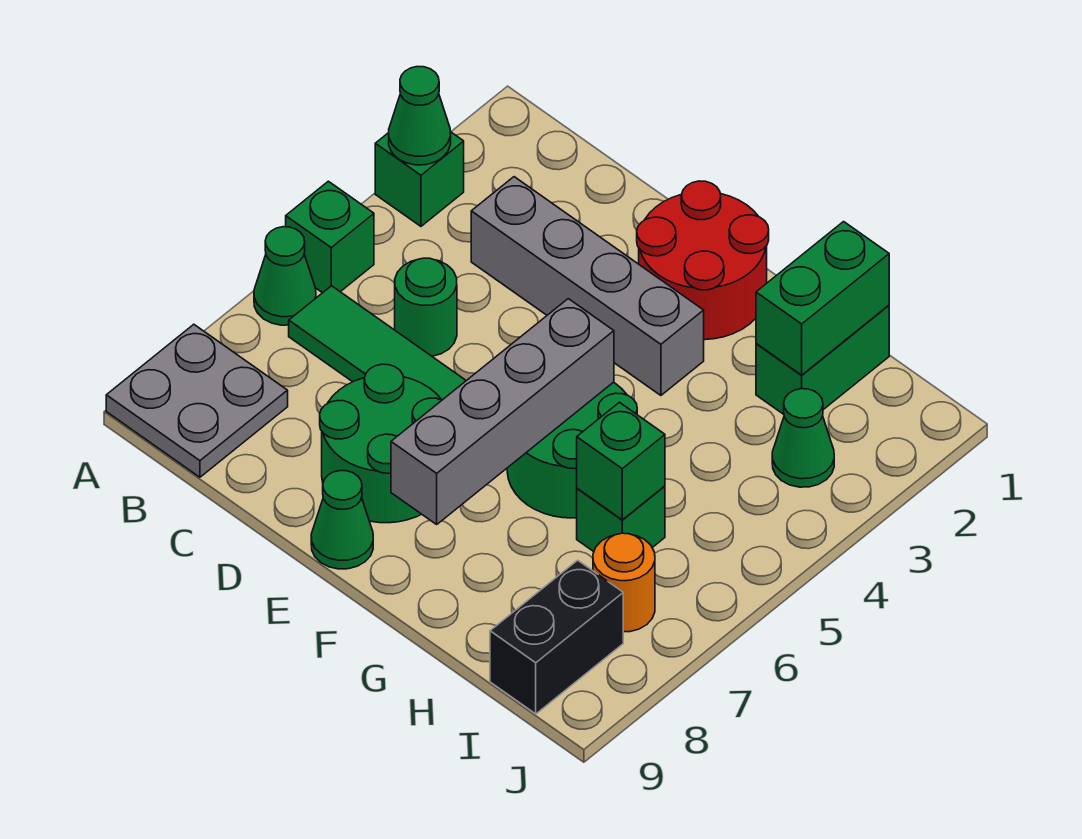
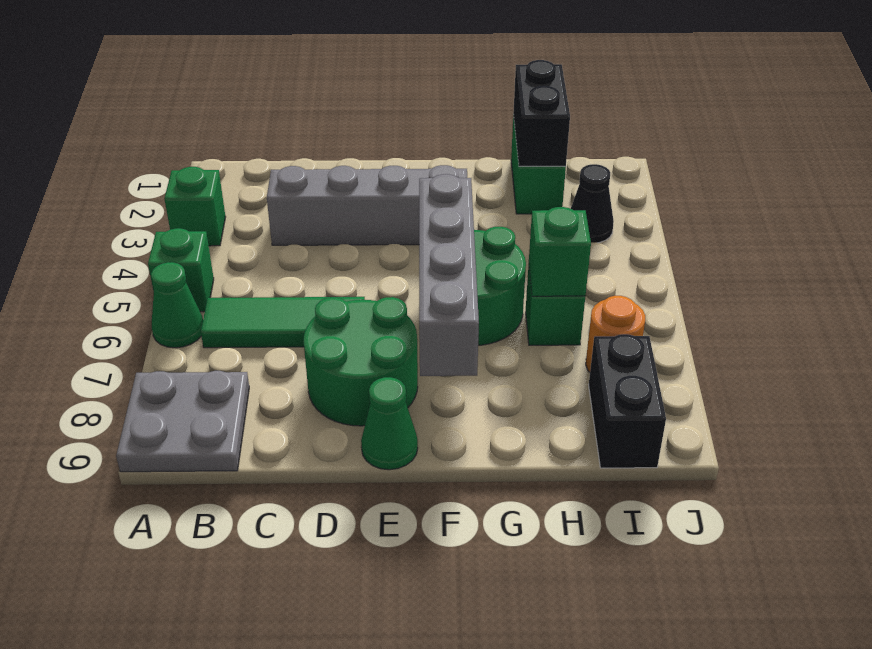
green 1x1 cone [389,66,451,165] -> none
green 1x1 round brick [395,258,457,356] -> none
red 2x2 round brick [637,181,769,340] -> none
green 1x2 brick [756,222,889,375] -> black 1x2 brick [513,60,570,166]
green 1x1 cone [772,389,834,487] -> black 1x1 cone [571,164,614,243]

